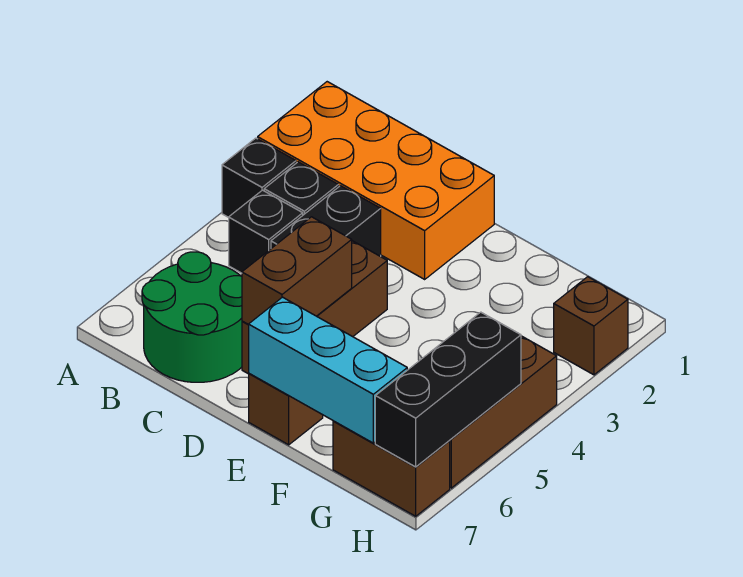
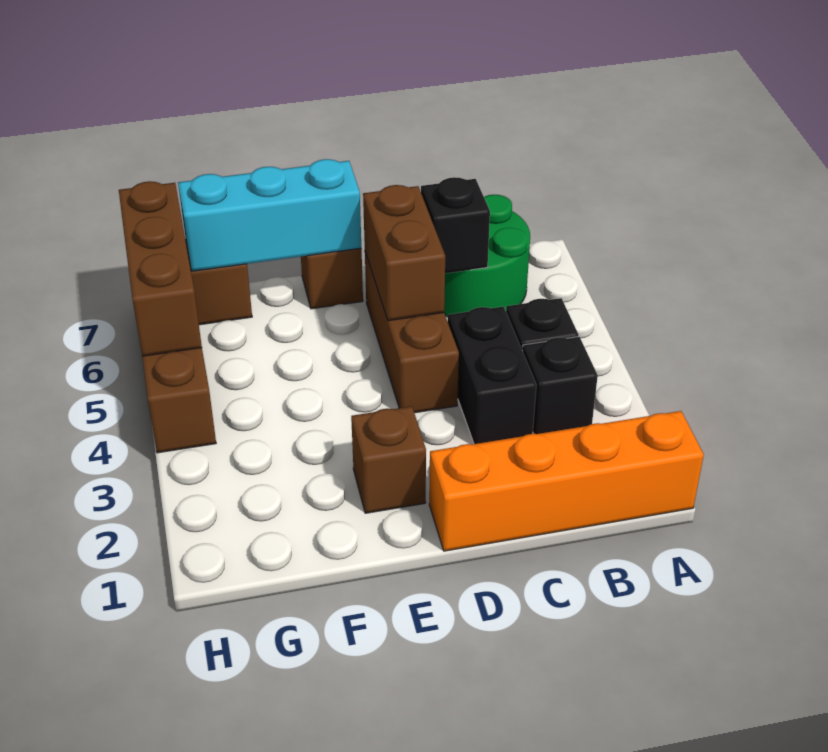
orange 2x4 brick [258,82,494,279] -> orange 1x4 brick [429,411,704,551]
black 1x1 brick [222,138,296,218] -> black 1x1 brick moved to [421,177,490,273]
brown 1x1 brick [554,277,628,375] -> brown 1x1 brick moved to [351,406,426,513]
black 1x3 brick [375,312,521,467] -> brown 1x3 brick [119,181,202,356]

